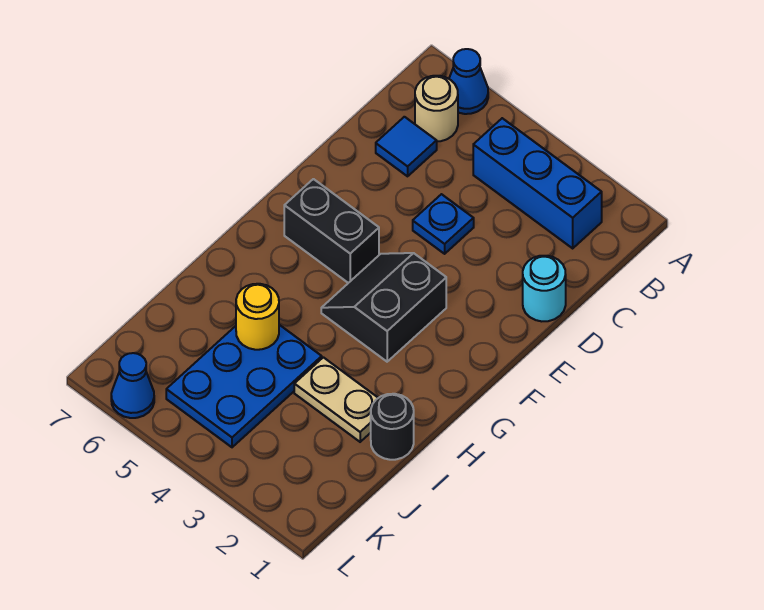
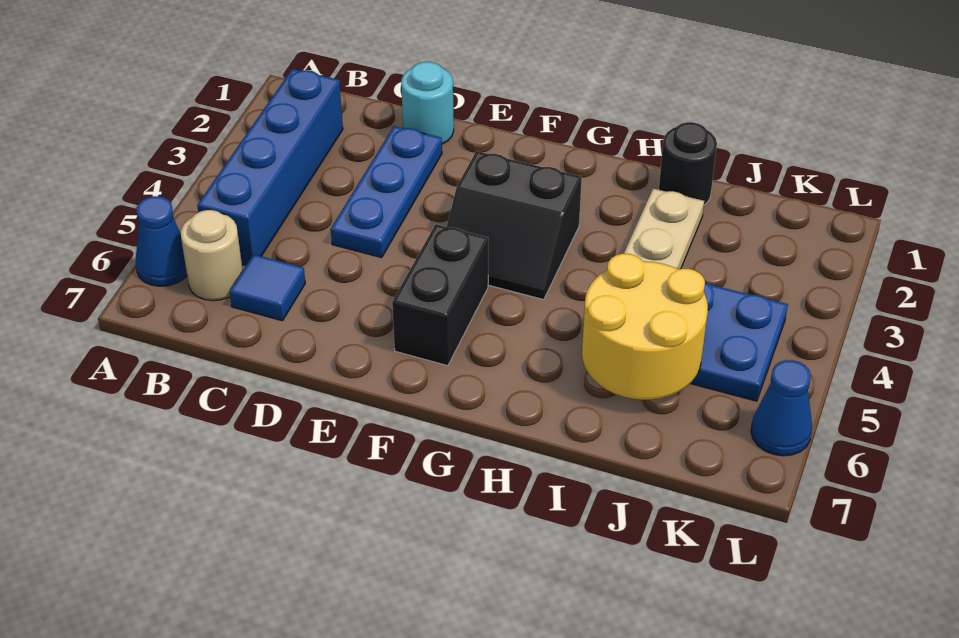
blue 1x3 brick [473,118,602,248] -> blue 1x4 brick [197,69,343,265]
blue 1x1 plate [413,194,474,254] -> blue 1x3 plate [331,126,442,258]
yellow 1x1 round brick [236,284,279,350] -> yellow 2x2 round brick [582,254,708,400]

